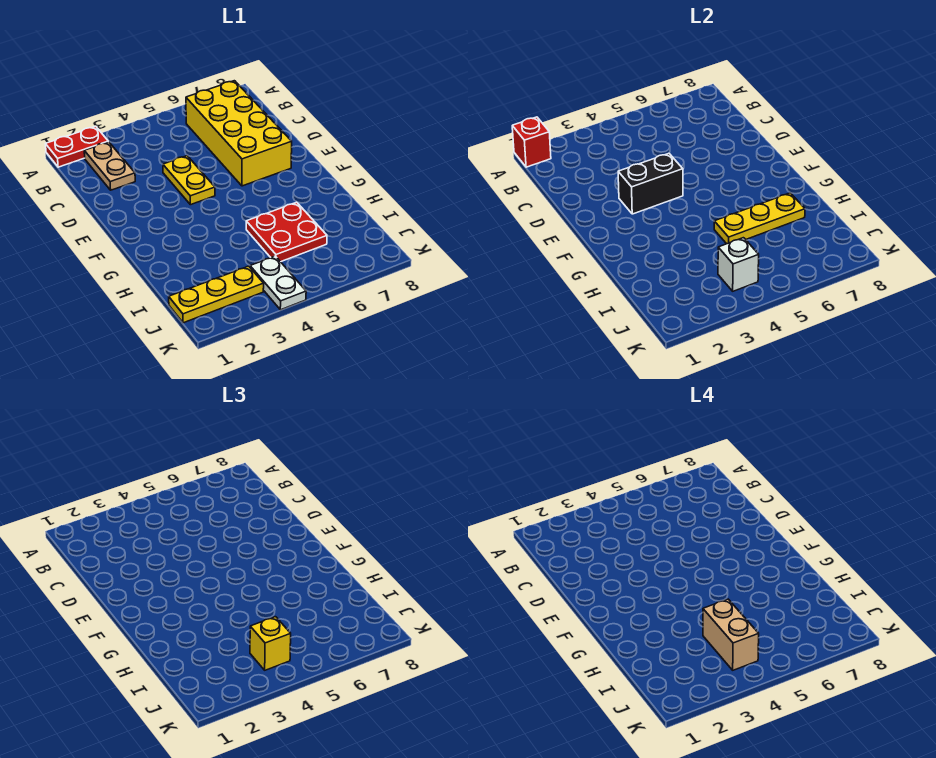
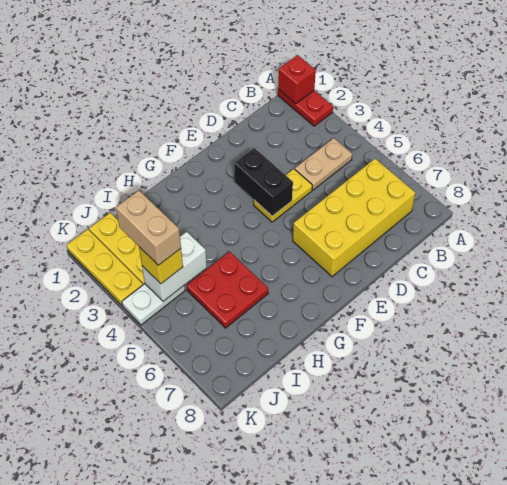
tan 1x2 plate [84,142,135,190] -> tan 1x2 plate moved to [295,138,352,190]
yellow 1x3 plate [714,193,805,244] -> yellow 1x3 plate moved to [66,229,143,306]
tan 1x2 brick [703,599,759,670] -> tan 1x2 brick turned to [116,191,181,265]
white 1x1 brick [718,238,759,291] -> white 1x2 brick [142,232,207,301]

